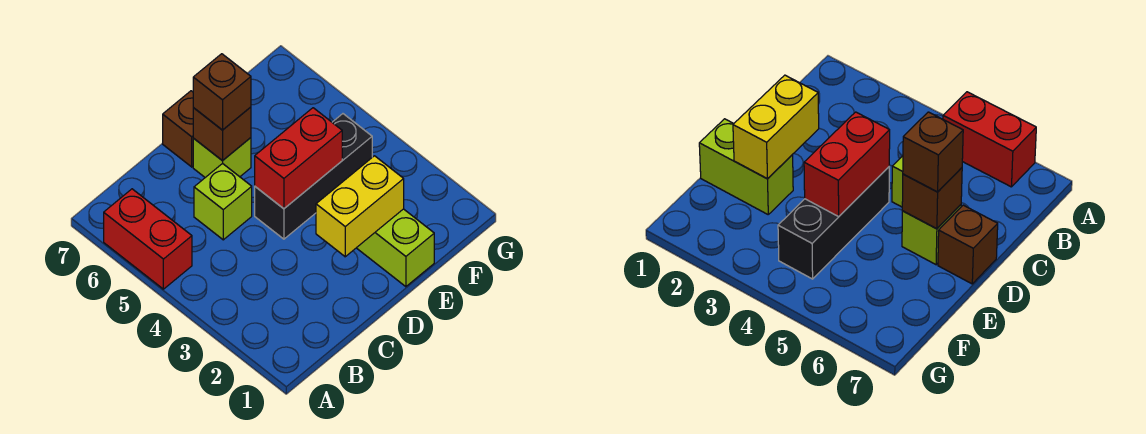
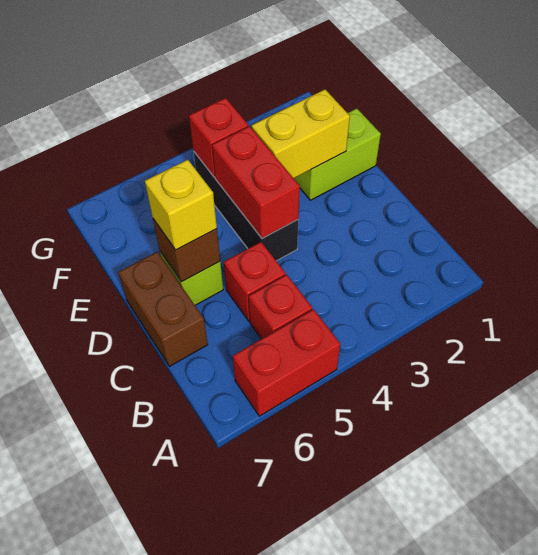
none -> red 1x1 brick [249,275,312,339]
lime 1x1 brick [194,163,252,240] -> red 1x1 brick [224,242,286,321]
yellow 1x2 brick [316,156,404,257] -> yellow 1x2 brick turned to [252,89,350,178]
brown 1x1 brick [193,54,251,130] -> yellow 1x1 brick [145,160,217,250]
brown 1x1 brick [163,91,193,167] -> brown 1x2 brick [118,252,208,366]
none -> red 1x1 brick [189,98,249,178]

